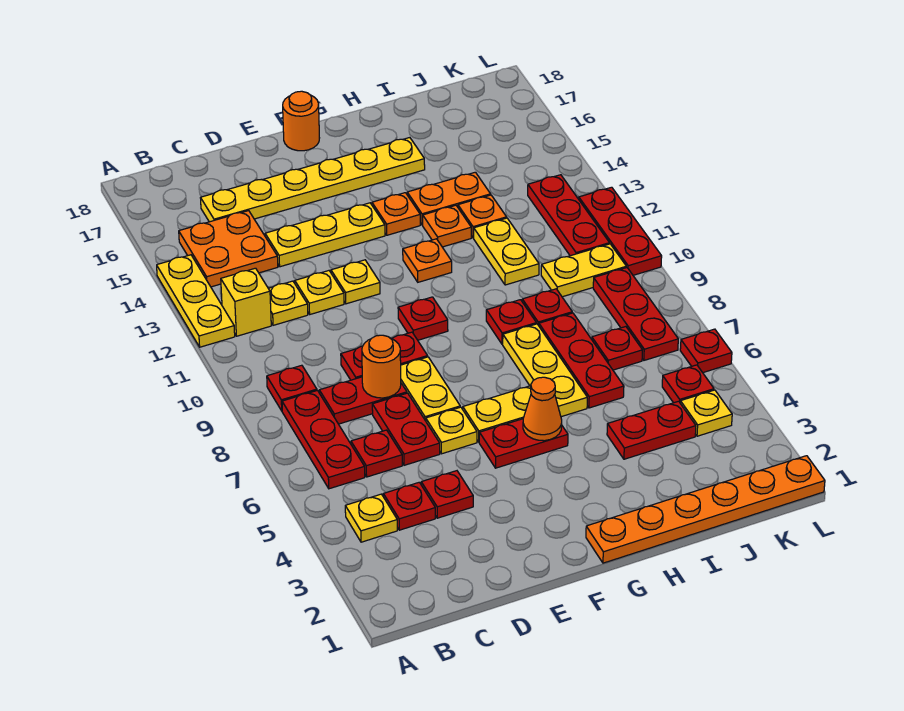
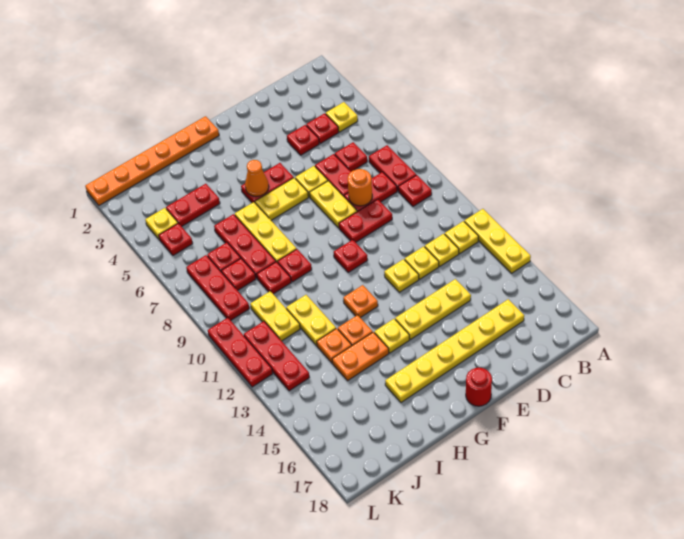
red 1x3 plate [282,390,365,489] -> red 1x2 plate [369,145,416,191]
yellow 1x1 brick [221,268,271,336] -> yellow 1x1 plate [445,221,478,254]
orange 2x2 plate [179,211,278,287] -> none
orange 1x1 round brick [283,91,319,151] -> red 1x1 round brick [466,368,492,406]
orange 1x1 plate [372,193,420,235] -> yellow 1x1 plate [374,319,409,353]
yellow 1x2 plate [541,244,626,297] -> yellow 1x2 plate turned to [250,291,300,341]
red 1x1 plate [680,329,732,373] -> red 1x1 plate moved to [221,259,256,291]

